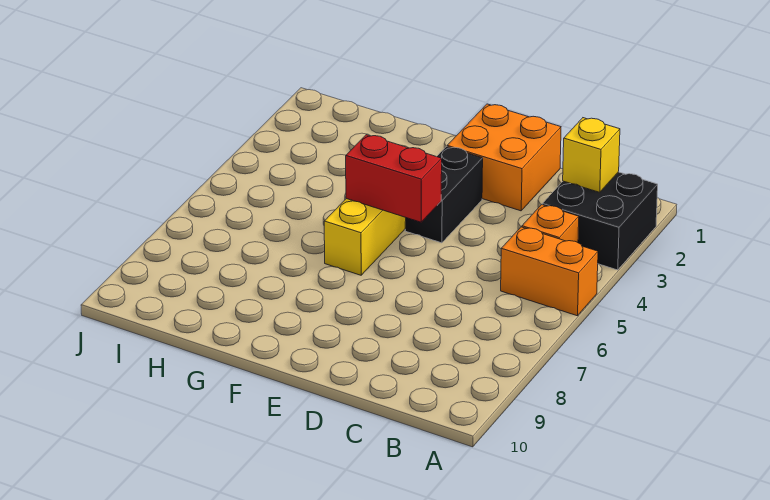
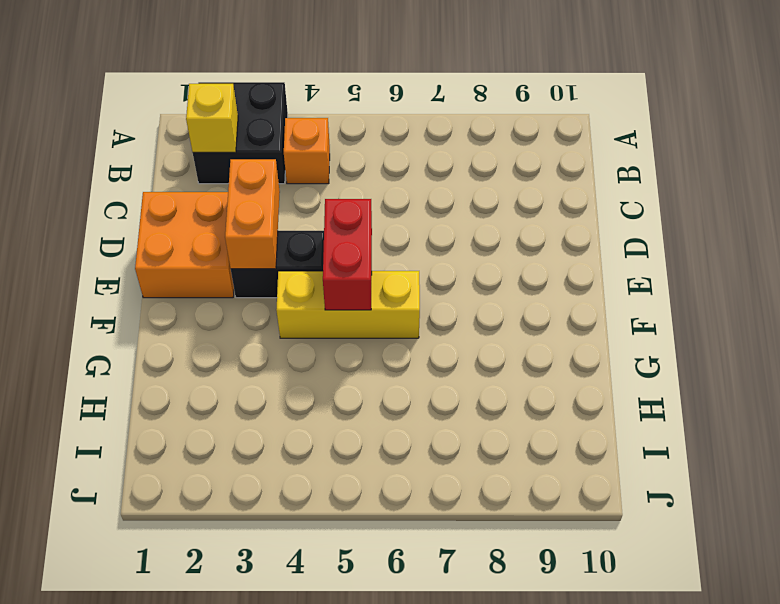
orange 1x2 brick [501,227,598,316] -> orange 1x2 brick moved to [225,159,280,269]

